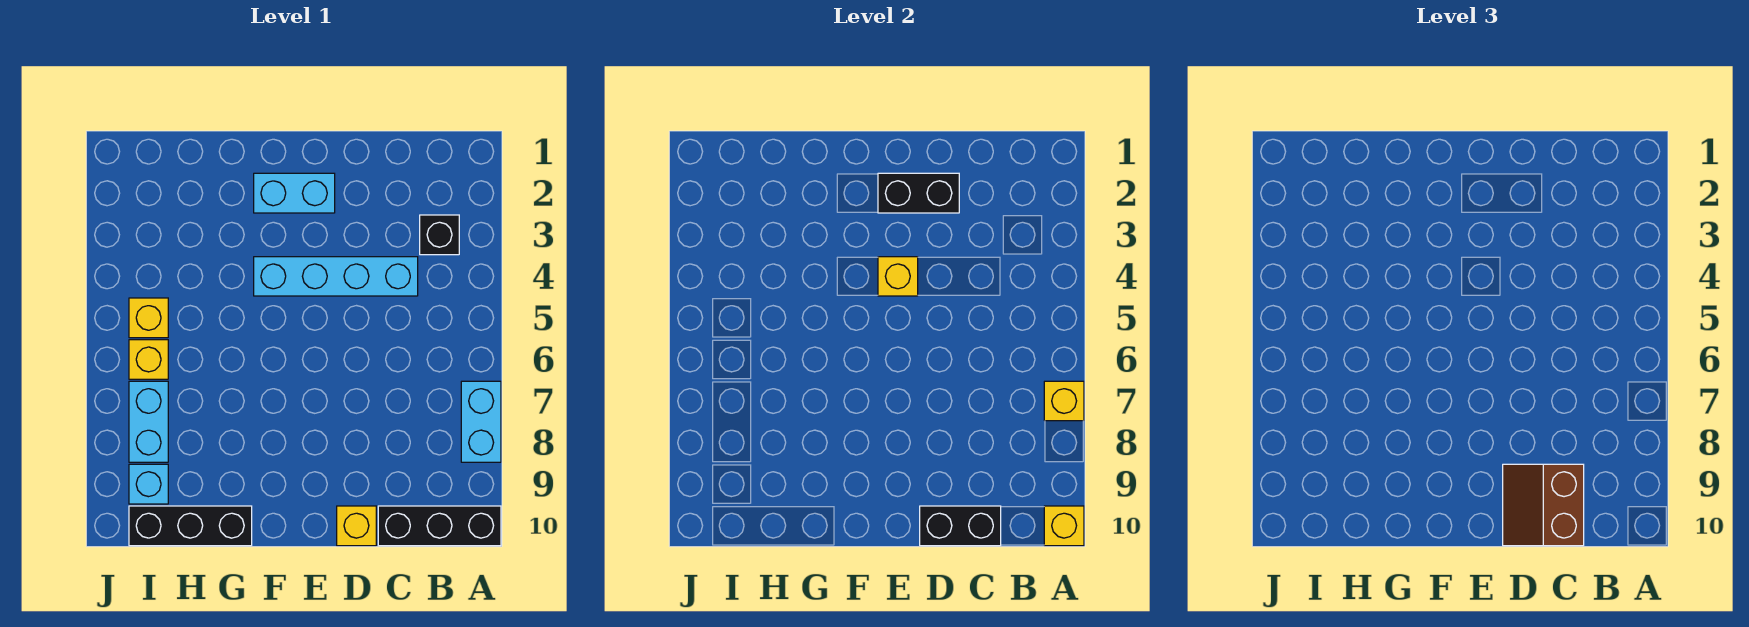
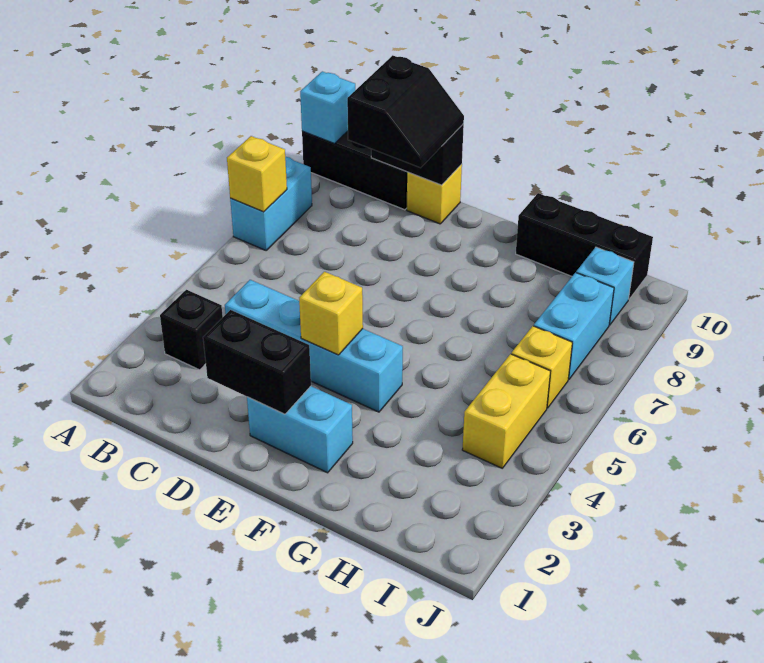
yellow 1x1 brick [1044,506,1084,546] -> cyan 1x1 brick [300,71,355,143]
brown 2x2 slope [1503,464,1584,546] -> black 2x2 slope [347,55,464,168]
yellow 1x1 brick [129,298,168,338] -> yellow 1x2 brick [462,354,551,468]

